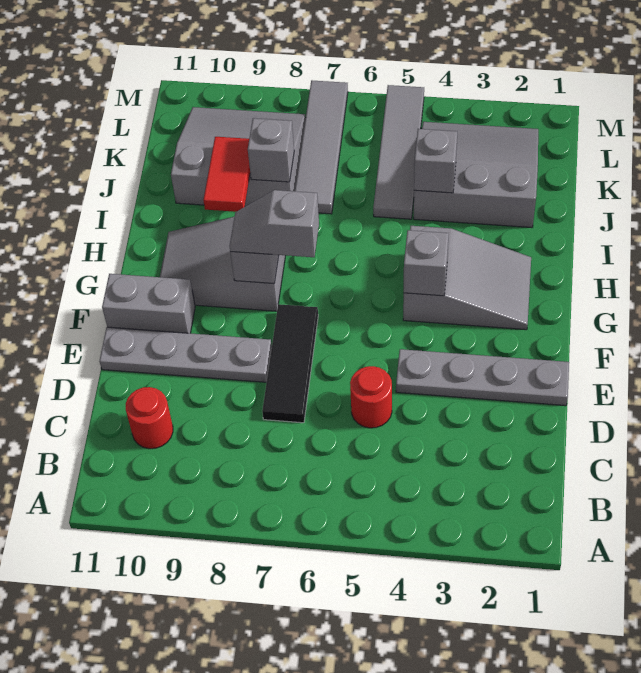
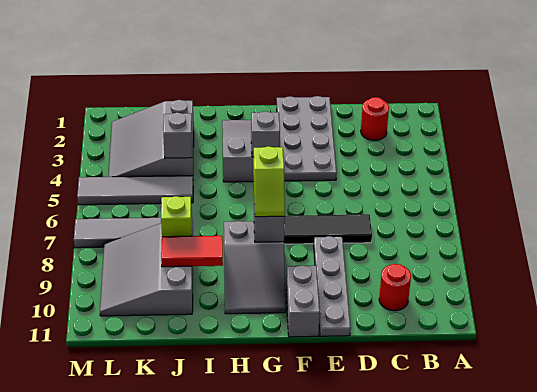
red 1x1 round brick [350,366,392,428] -> red 1x1 round brick moved to [361,97,389,140]
grey 1x4 plate [396,349,569,406] -> grey 2x4 plate [277,96,337,181]
grey 1x2 slope [230,190,319,257] -> lime 1x2 slope [253,146,285,217]
grey 1x1 brick [248,118,294,182] -> lime 1x1 brick [161,196,192,237]

